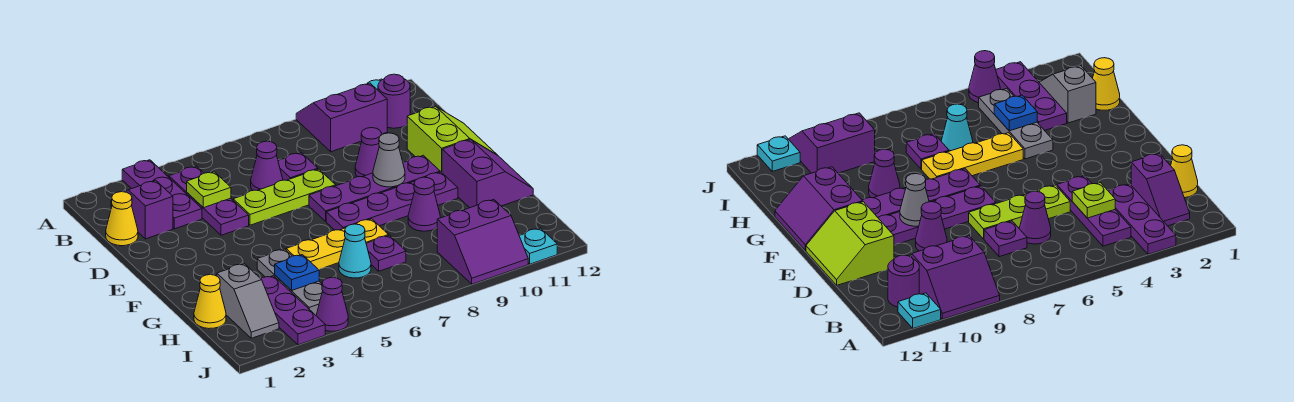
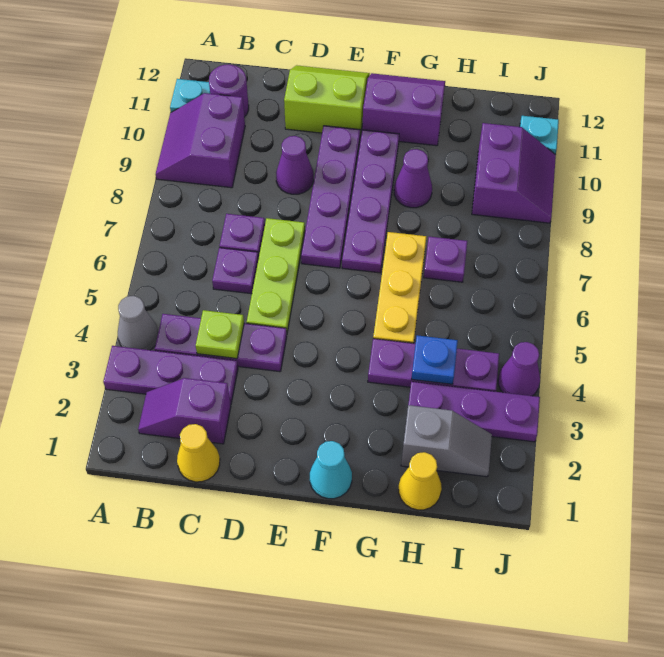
purple 1x1 cone [251,141,283,190] -> purple 1x1 plate [212,248,258,294]
grey 1x1 cone [373,133,405,187] -> grey 1x1 cone moved to [118,296,158,350]
grey 1x3 plate [257,249,323,315] -> purple 1x3 plate [368,339,499,392]
cyan 1x1 cone [339,224,371,278] -> cyan 1x1 cone moved to [310,441,352,499]

